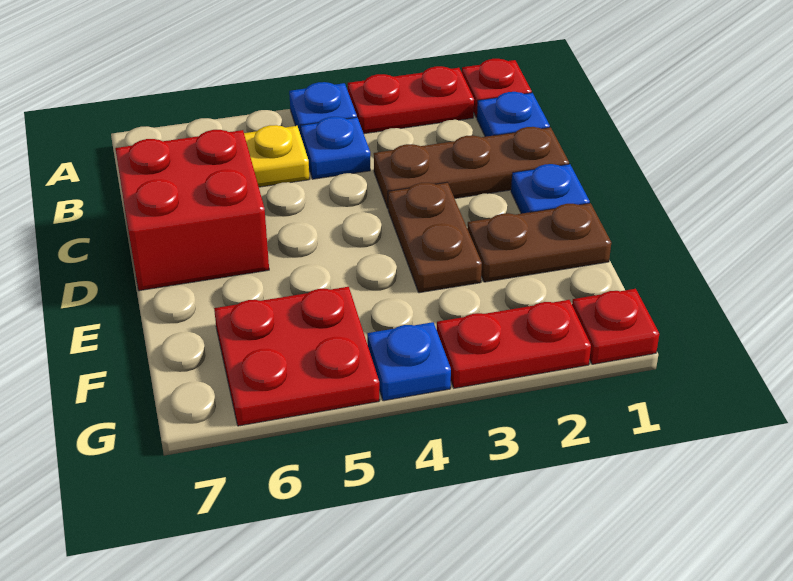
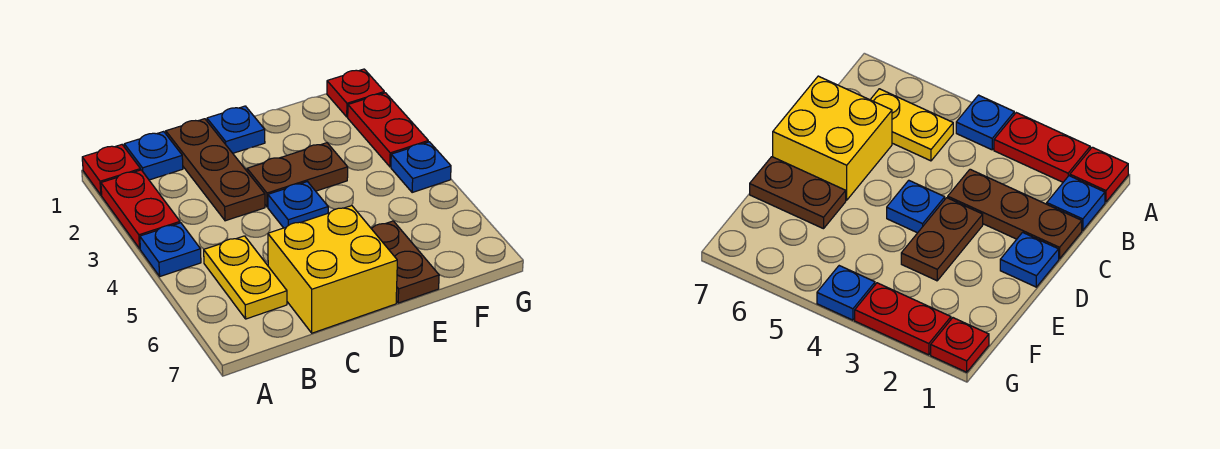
blue 1x1 plate [300,117,370,179] -> blue 1x1 plate moved to [268,182,328,228]
red 2x2 brick [115,130,269,291] -> yellow 2x2 brick [268,206,397,333]
brown 1x2 plate [467,203,611,282] -> brown 1x2 plate moved to [371,221,439,303]
red 2x2 plate [214,287,379,426] -> none

